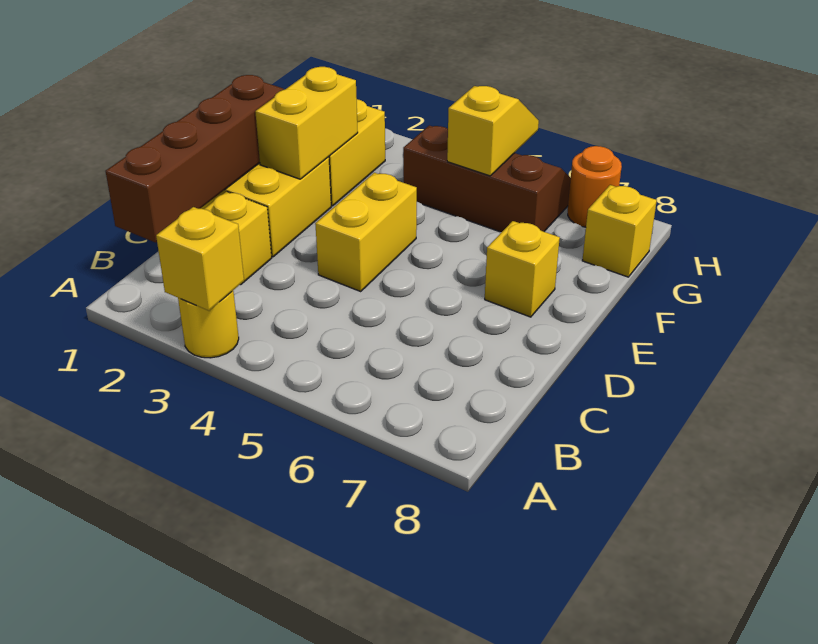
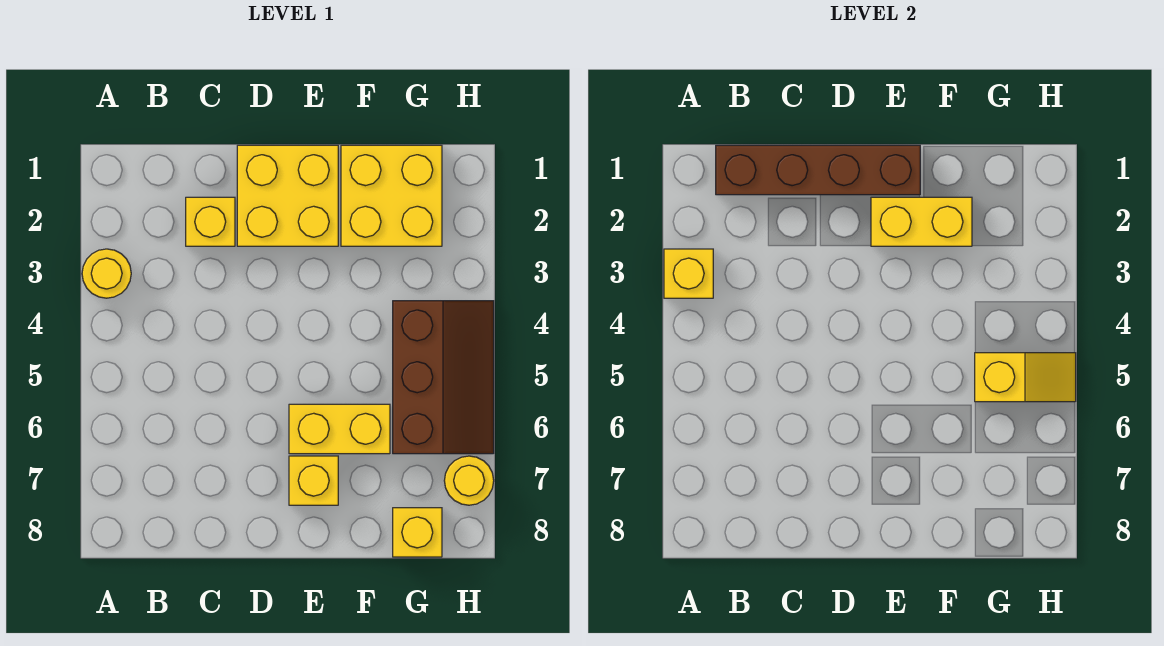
yellow 1x2 brick [315,173,417,291] -> yellow 1x2 brick moved to [289,404,390,454]
orange 1x1 round brick [568,146,622,227] -> yellow 1x1 round brick [444,456,494,505]

